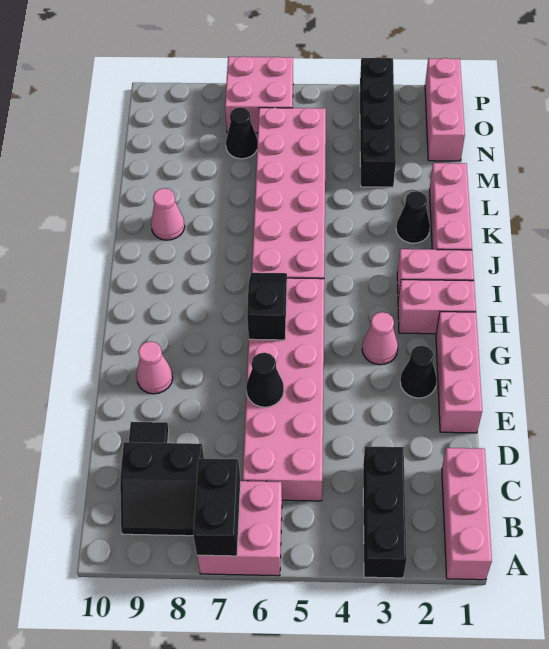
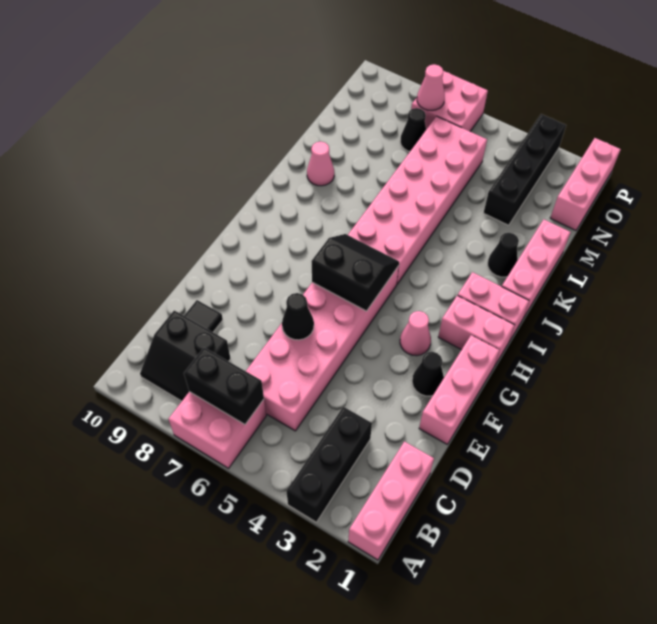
black 1x2 brick [193,459,240,556] -> black 1x2 brick turned to [184,348,264,424]
pink 1x1 cone [136,341,173,394] -> pink 1x1 cone moved to [417,64,445,110]
black 1x2 slope [247,273,287,340] -> black 2x2 slope [311,234,399,311]

